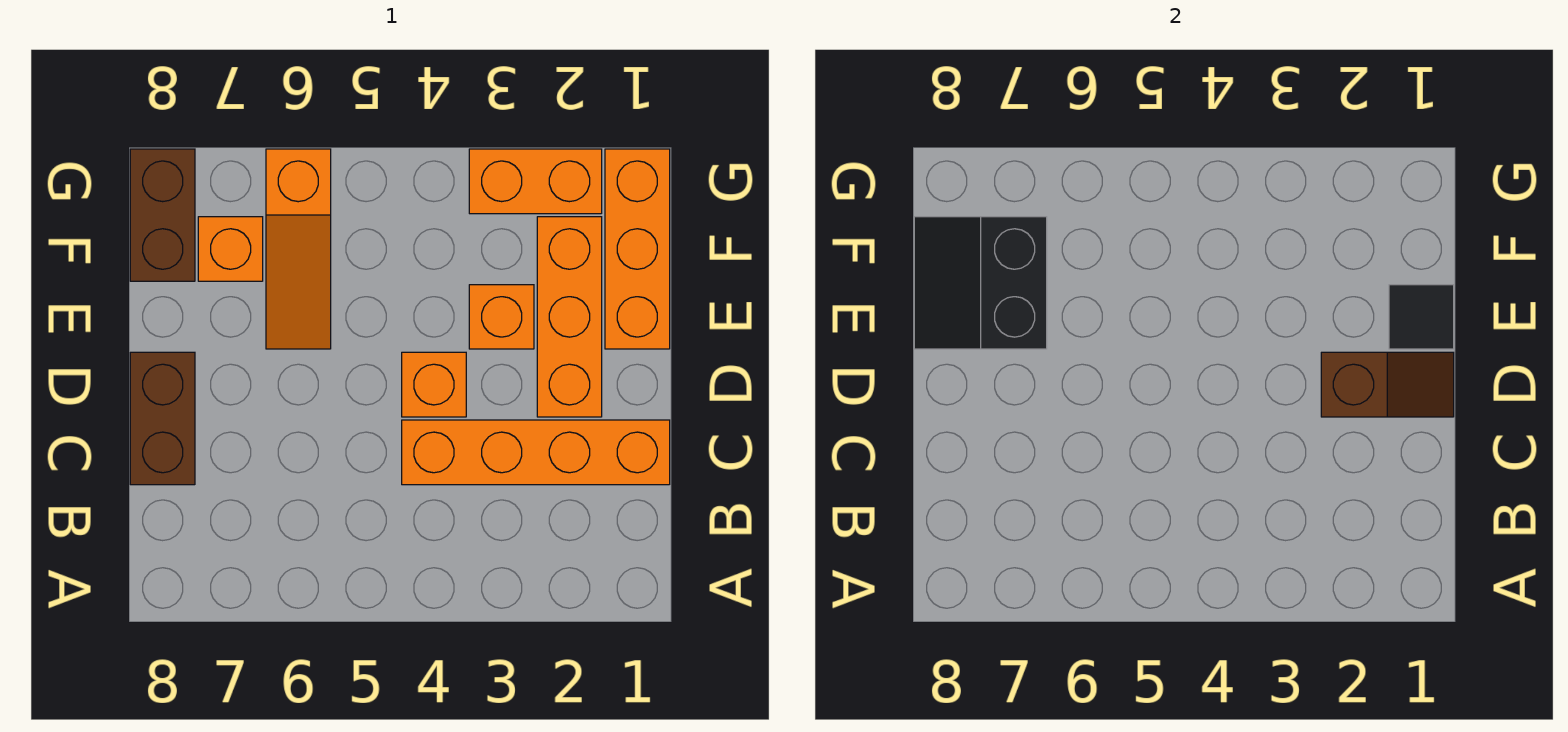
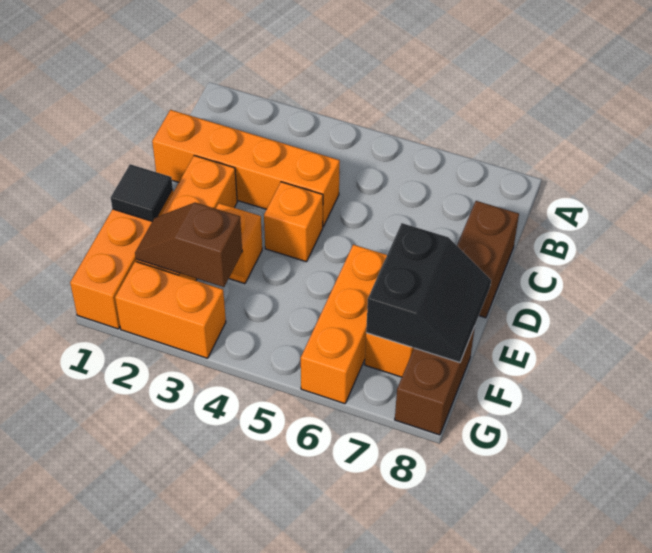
brown 1x2 slope [1321,352,1454,417] -> brown 1x2 slope moved to [135,203,242,287]
orange 1x3 slope [266,149,331,349] -> orange 1x3 brick [301,245,387,404]

